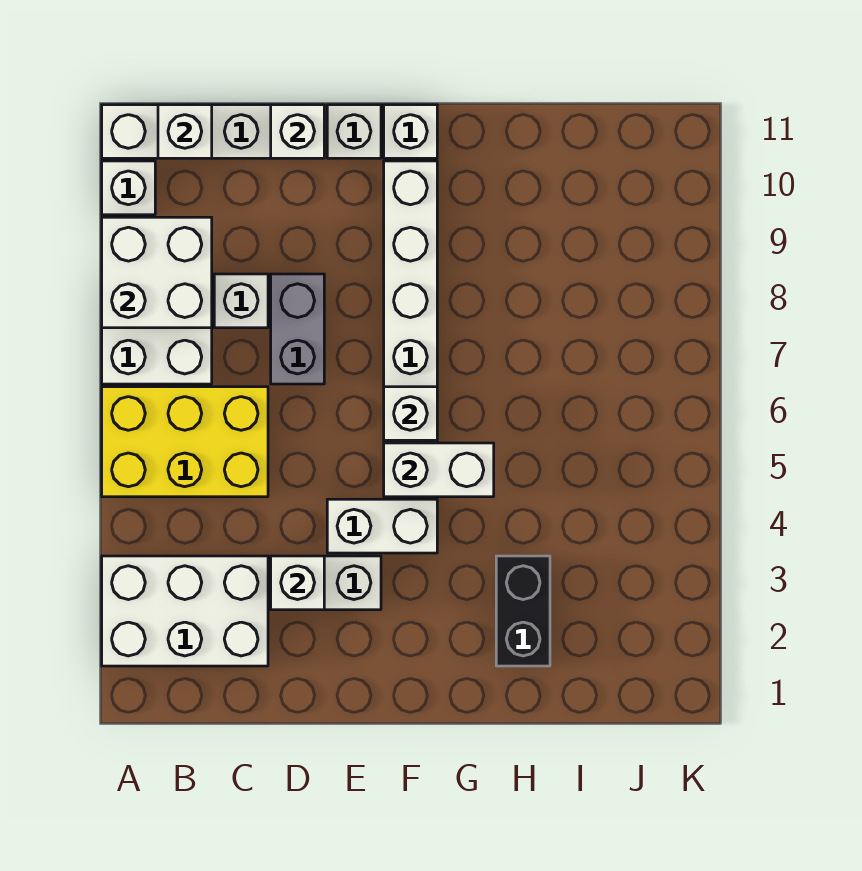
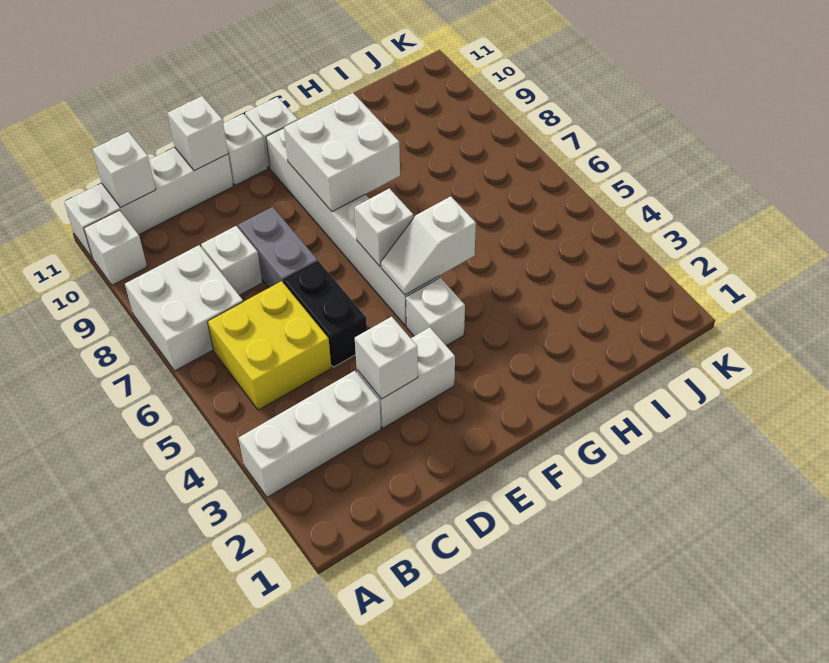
white 2x3 brick [102,556,268,666] -> white 1x3 brick [239,371,381,497]
yellow 2x3 brick [102,387,268,497] -> yellow 2x2 brick [208,281,331,410]
white 2x2 brick [102,217,212,328] -> white 2x2 brick moved to [284,93,400,212]
white 1x2 brick [327,499,437,553] -> white 1x1 brick [406,278,465,346]
white 1x2 brick [384,443,494,497] -> white 1x2 slope [381,196,476,295]
black 1x2 brick [496,556,550,666] -> black 1x2 brick moved to [284,261,367,367]

